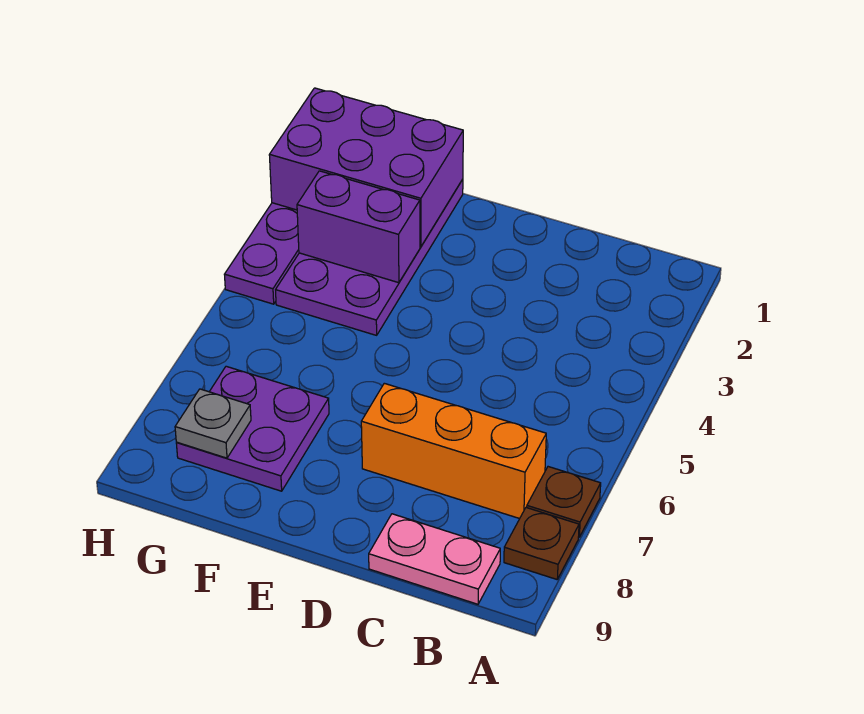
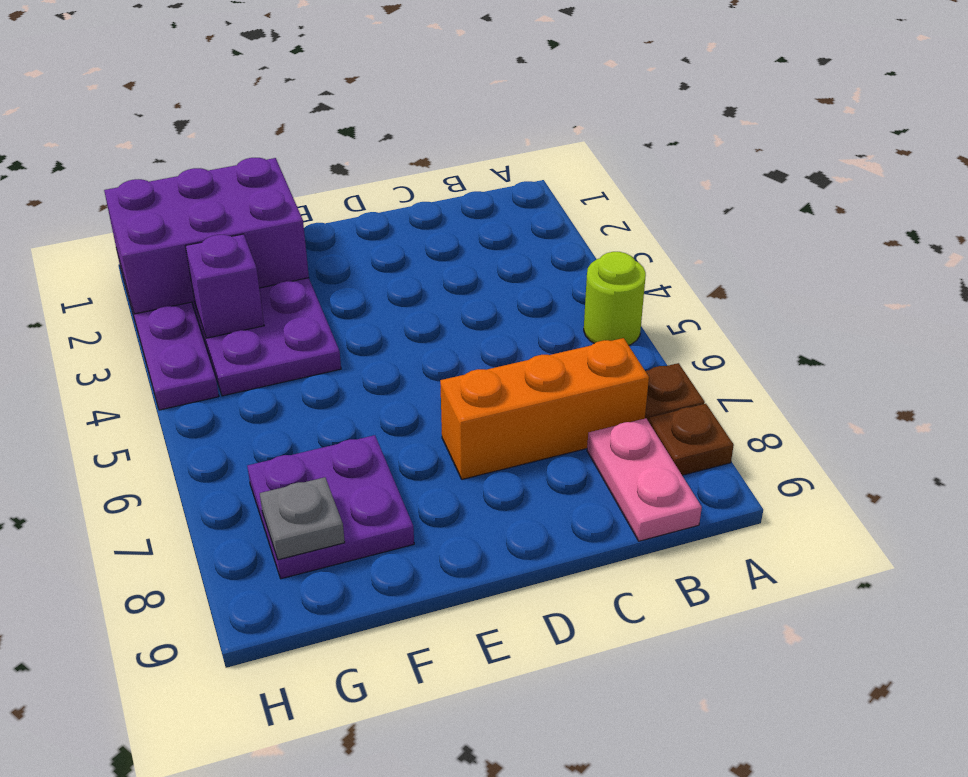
none -> lime 1x1 round brick [584,252,646,345]
pink 1x2 plate [369,514,500,604] -> pink 1x2 plate turned to [587,418,702,541]
purple 1x2 brick [297,171,420,283] -> purple 1x1 brick [186,234,264,338]

